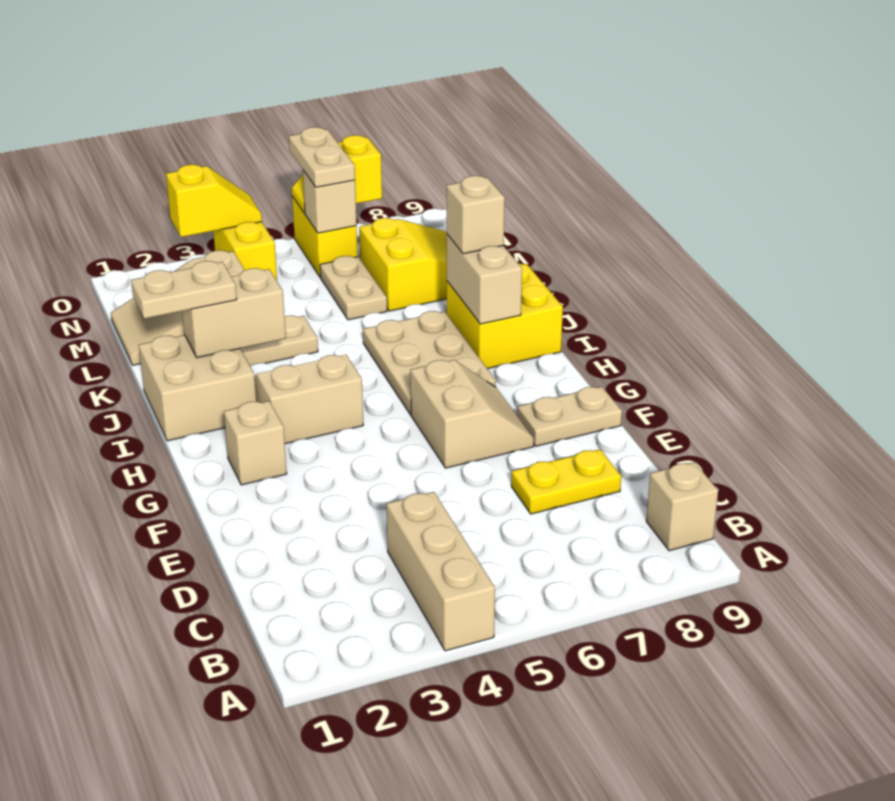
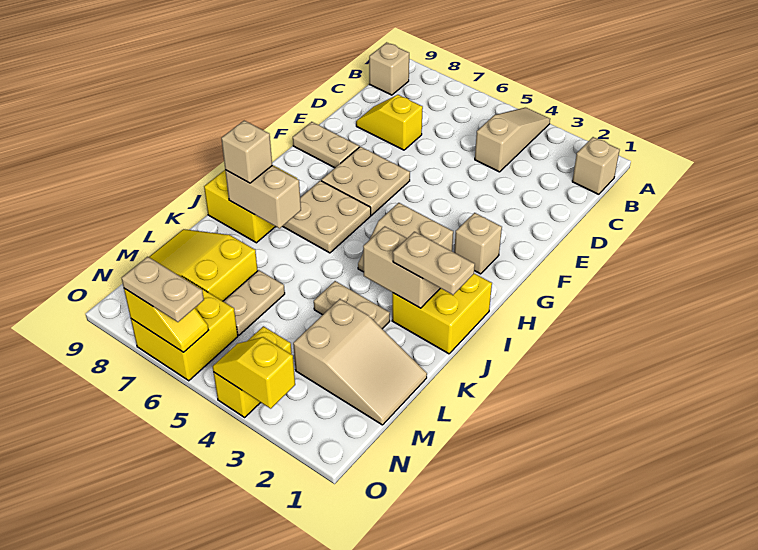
tan 1x3 brick [387,492,495,651] -> tan 1x3 slope [475,108,550,172]
yellow 1x2 plate [511,449,621,514] -> yellow 1x2 slope [356,95,423,150]
tan 2x2 slope [410,360,534,468] -> tan 2x2 plate [321,147,410,215]
tan 2x3 plate [363,311,496,415] -> tan 2x2 plate [283,181,371,253]
tan 2x2 brick [139,335,256,441] -> yellow 2x2 brick [392,274,492,354]
tan 1x2 brick [447,235,522,324] -> tan 1x2 brick turned to [225,166,301,228]
yellow 1x2 brick [292,196,358,277] -> yellow 2x2 brick [131,276,238,381]
tan 1x1 brick [303,170,357,233] -> tan 1x1 brick moved to [572,137,620,194]
tan 1x2 plate [289,127,355,187] -> tan 1x2 plate turned to [122,257,204,322]

